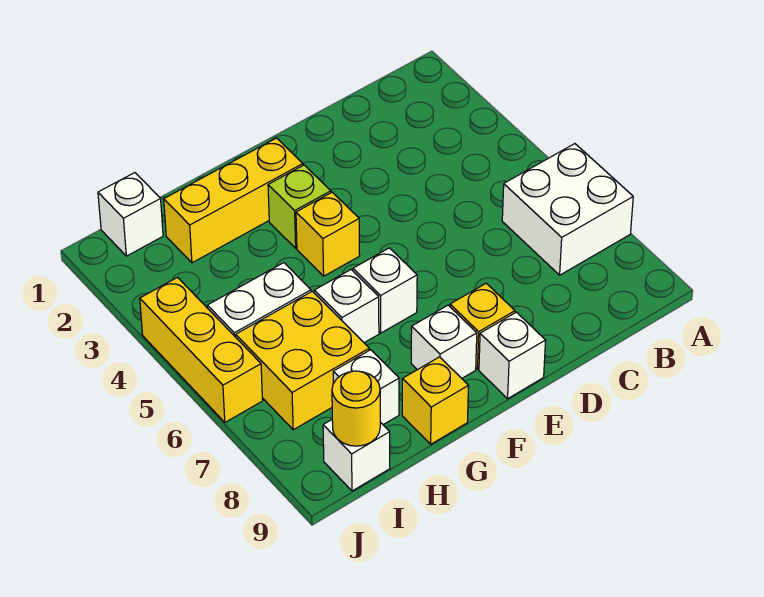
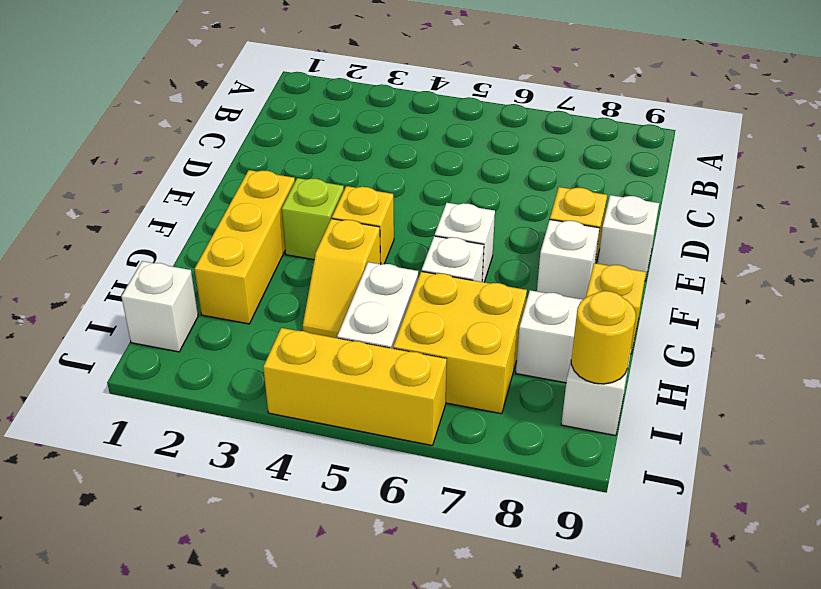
white 2x2 brick [502,144,633,275] -> none
none -> yellow 1x2 slope [303,219,381,338]

